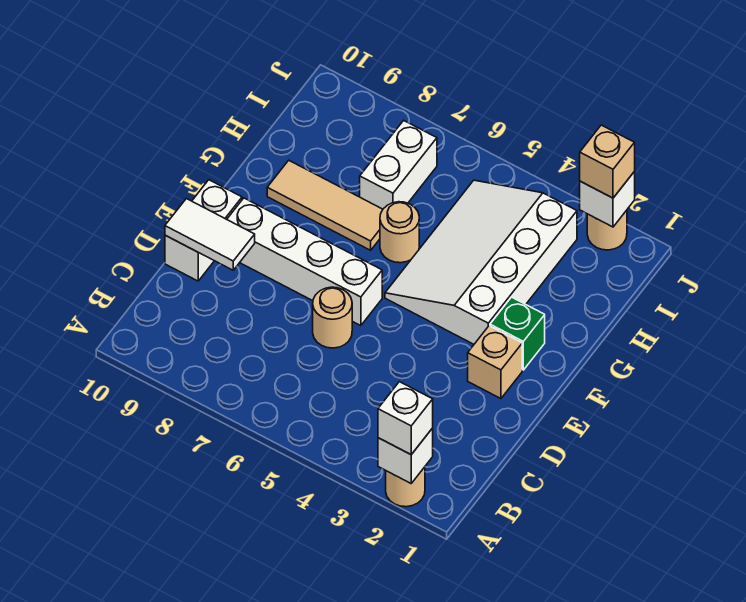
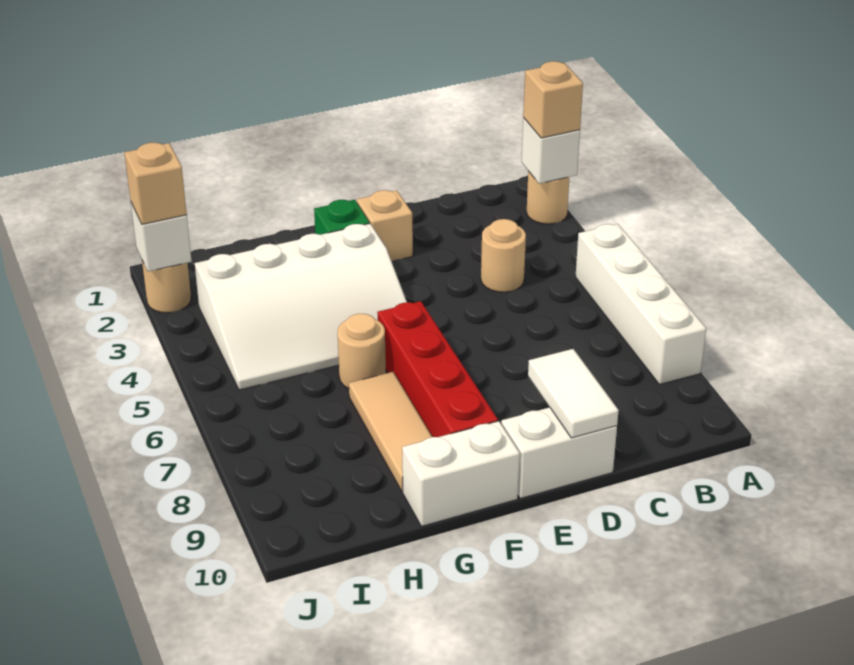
white 1x1 brick [378,382,433,455] -> tan 1x1 brick [523,61,583,138]
tan 1x1 round brick [313,287,352,348] -> tan 1x1 round brick moved to [481,219,526,292]
white 1x4 brick [227,198,382,326] -> white 1x4 brick moved to [575,224,706,385]
none -> red 1x4 brick [377,301,498,437]
white 1x2 brick [360,120,437,209] -> white 1x2 brick moved to [402,421,520,526]

